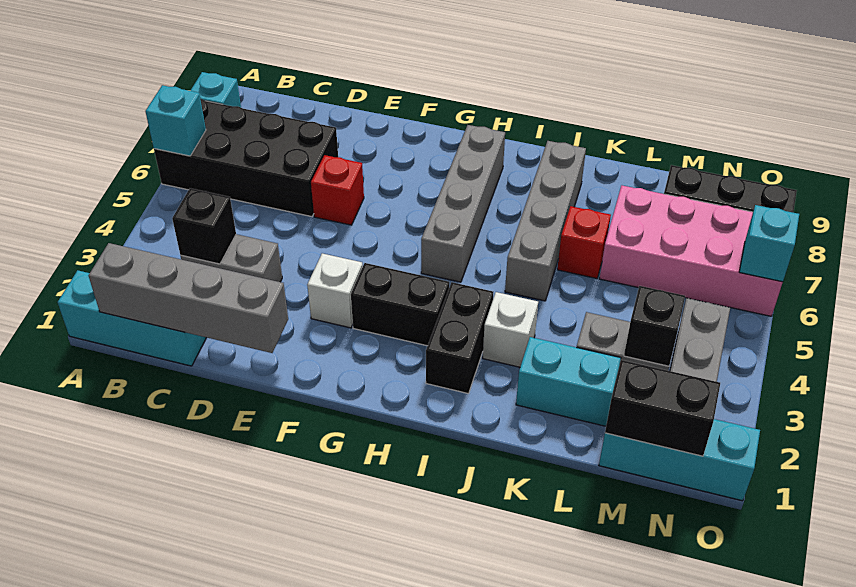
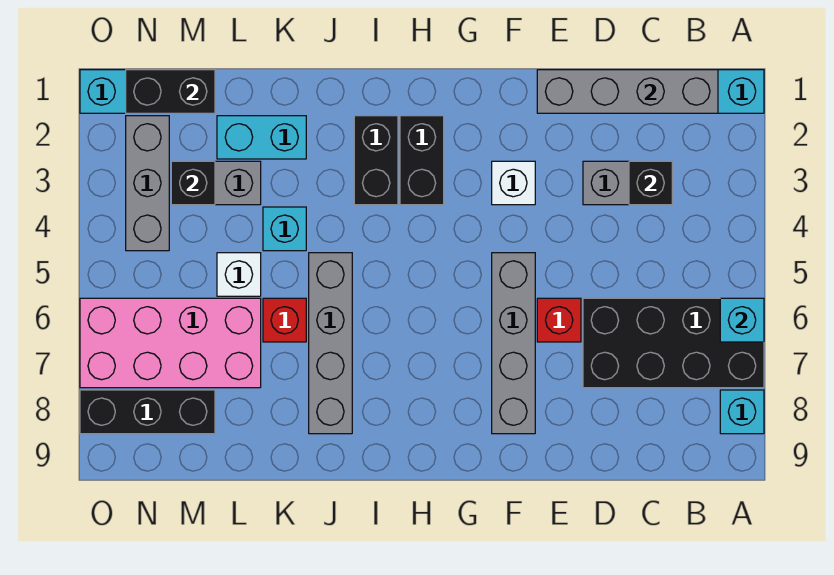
black 1x2 brick [351,263,449,346] -> black 1x2 brick turned to [400,116,444,205]
grey 1x4 brick [421,125,505,282] -> grey 1x4 brick moved to [492,253,535,434]
white 1x1 brick [483,292,538,367] -> white 1x1 brick moved to [217,253,261,296]
cyan 1x1 brick [739,205,799,282] -> cyan 1x1 brick moved to [263,207,306,251]

